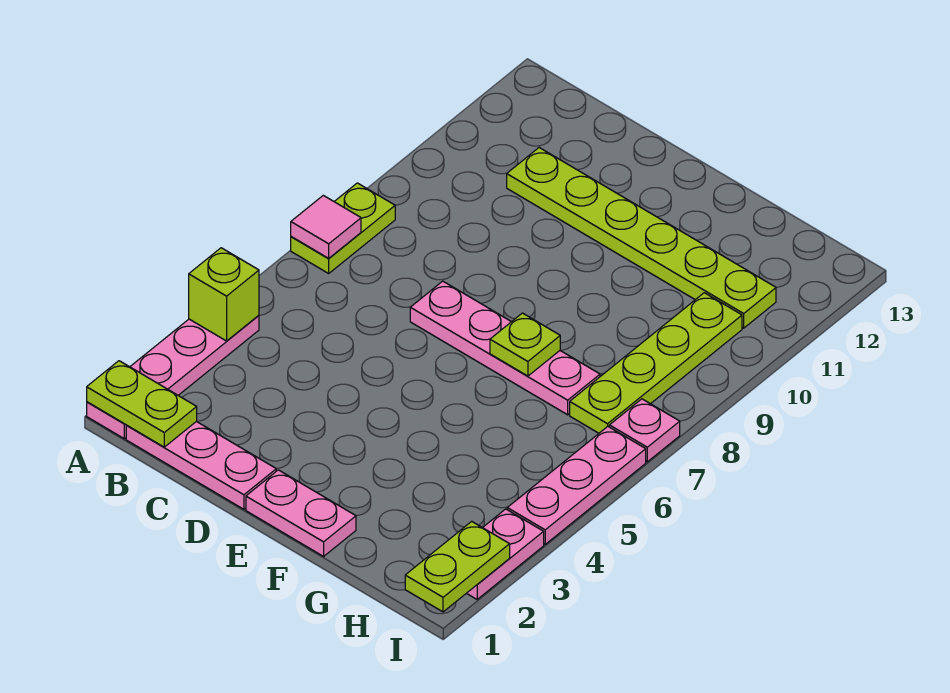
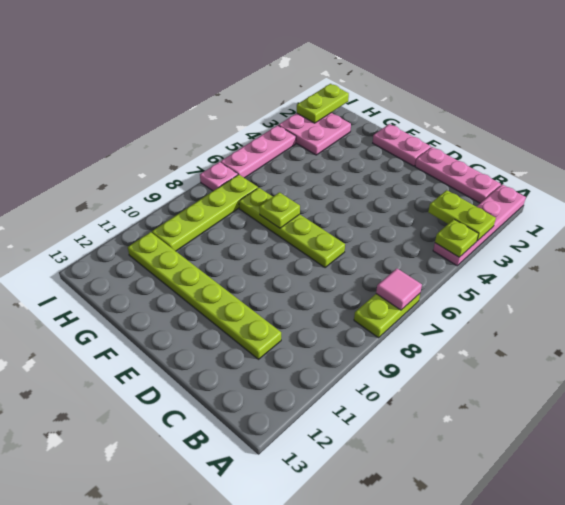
lime 1x2 plate [87,361,197,447] -> lime 1x2 plate moved to [428,190,496,241]
lime 1x1 brick [189,248,259,341] -> lime 1x1 plate [435,219,479,257]
pink 1x4 plate [410,281,600,415] -> lime 1x4 plate [239,188,345,268]
pink 1x2 plate [467,509,544,599] -> pink 2x2 plate [278,113,351,155]

